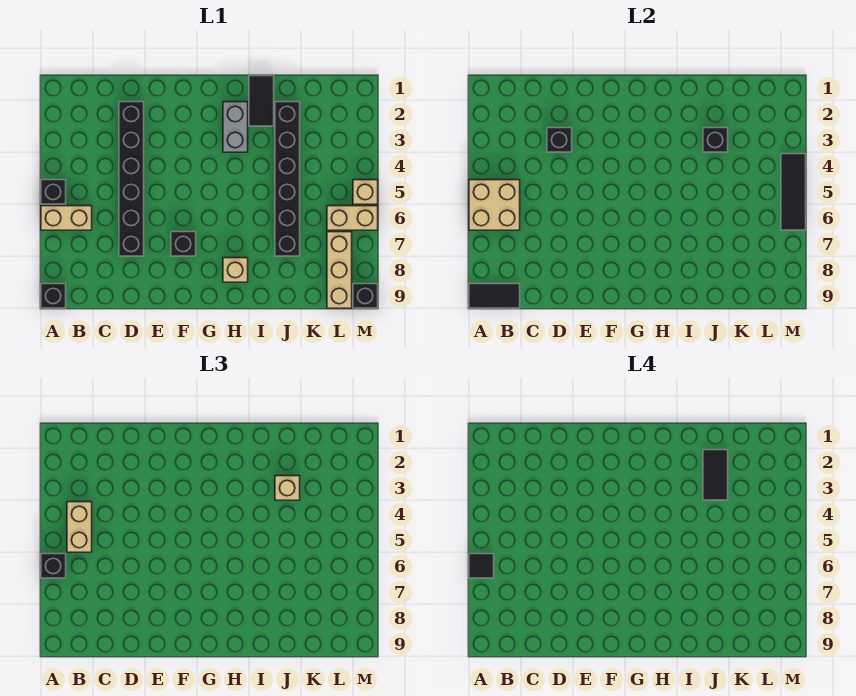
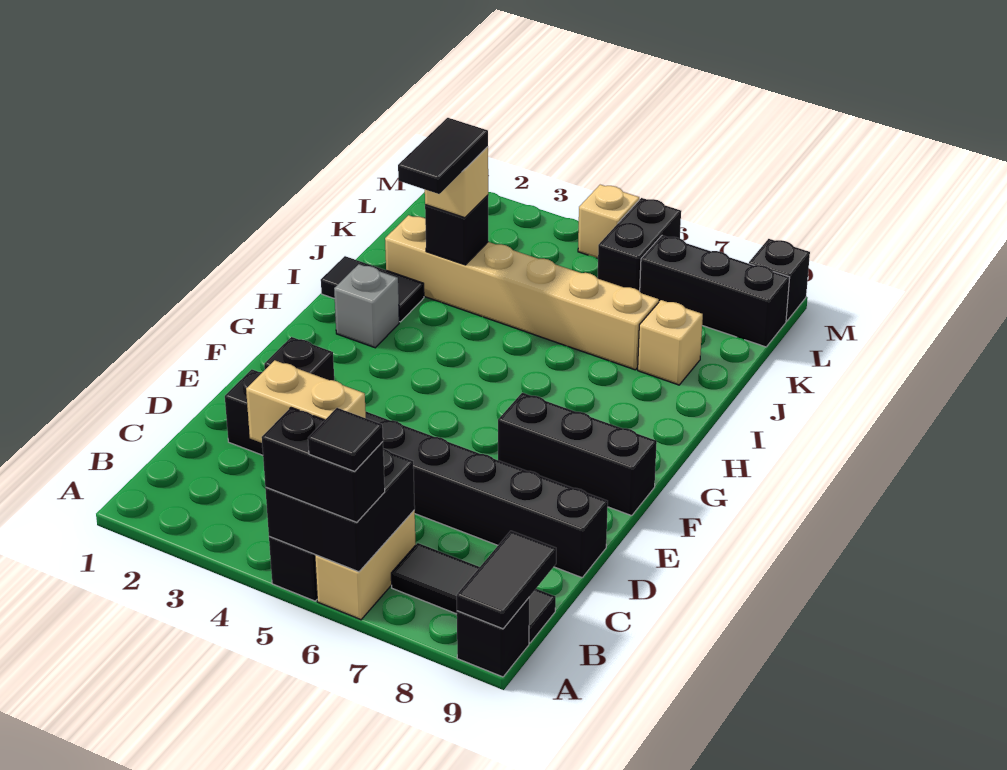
tan 2x2 brick [469,180,520,230] -> black 2x2 brick [265,449,415,572]
black 1x1 brick [41,554,66,578] -> black 1x2 brick [262,408,385,522]
black 1x6 brick [119,102,144,256] -> black 1x8 brick [225,369,608,578]
black 1x1 brick [171,232,196,256] -> black 1x3 brick [498,393,657,516]
grey 1x2 brick [223,102,248,152] -> grey 1x1 brick [334,264,399,348]
tan 1x1 brick [223,258,248,282] -> tan 1x1 brick moved to [638,300,703,385]
black 1x6 brick [275,102,300,256] -> tan 1x6 brick [385,215,659,370]
black 1x2 tile [703,450,728,500] -> black 1x2 tile turned to [398,118,488,194]
tan 1x2 brick [327,206,378,230] -> black 1x2 brick [598,198,681,291]
tan 1x3 brick [327,232,352,308] -> black 1x3 brick [640,235,790,347]
black 1x3 tile [781,154,806,230] -> black 1x3 tile moved to [391,543,556,643]

